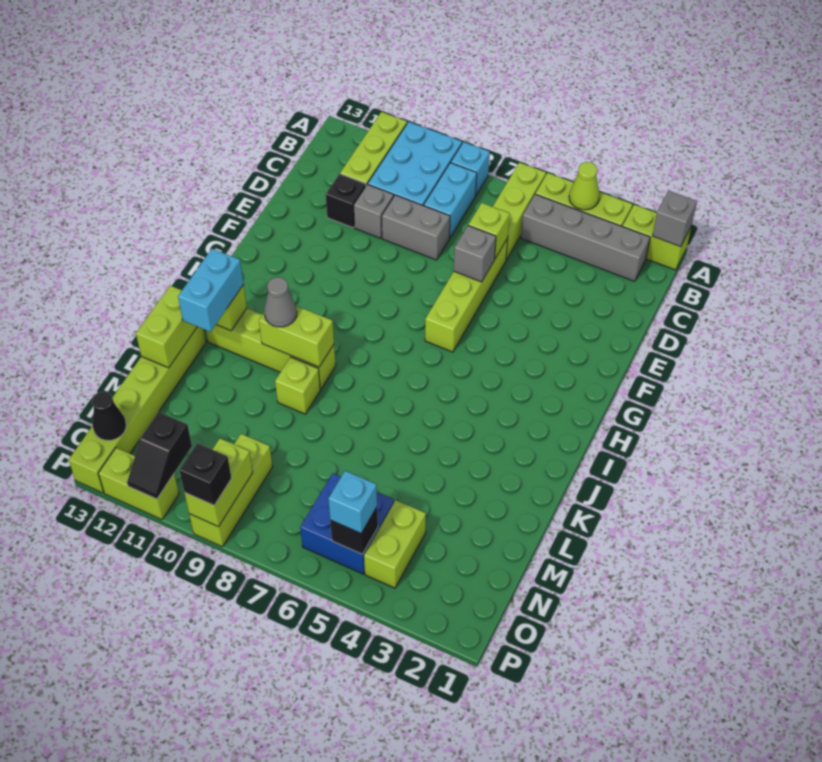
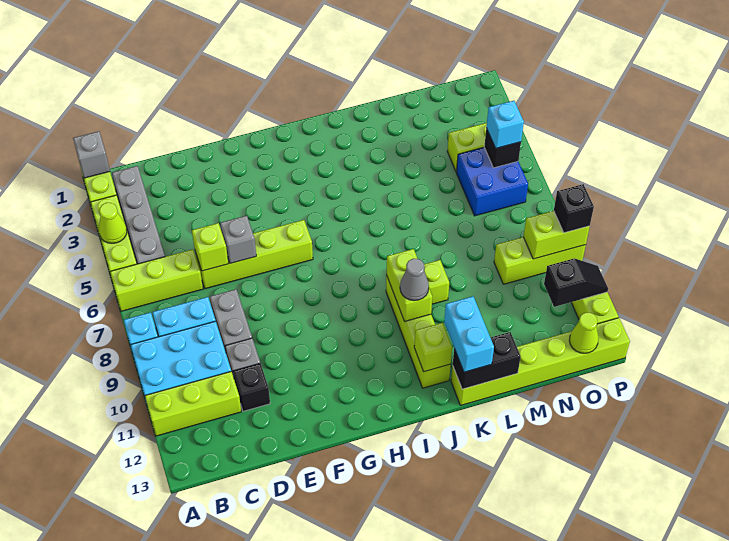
cyan 1x2 brick [178,249,243,332] -> cyan 1x2 brick turned to [444,296,494,372]
lime 1x2 brick [136,286,197,368] -> black 1x2 brick [453,332,521,389]
black 1x1 cone [92,392,126,440] -> lime 1x1 cone [569,313,599,353]

